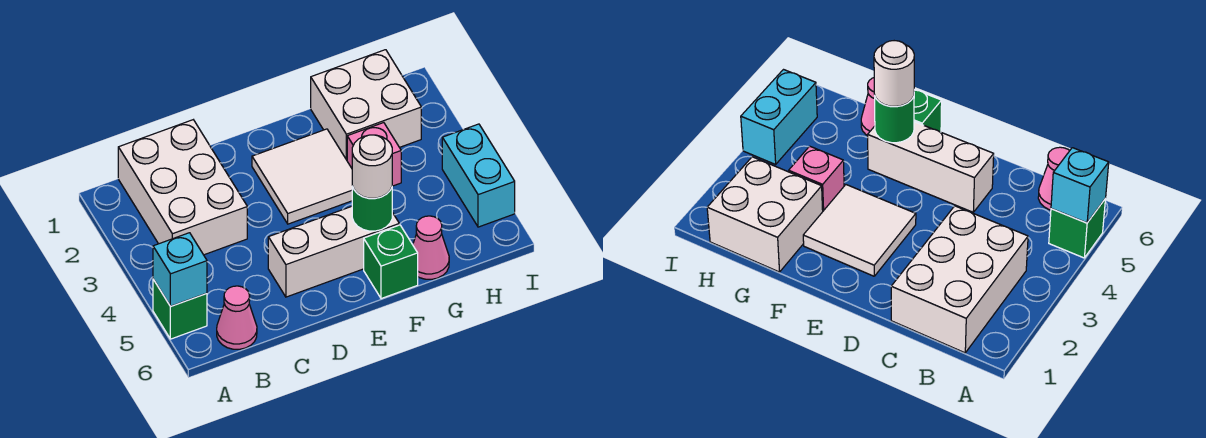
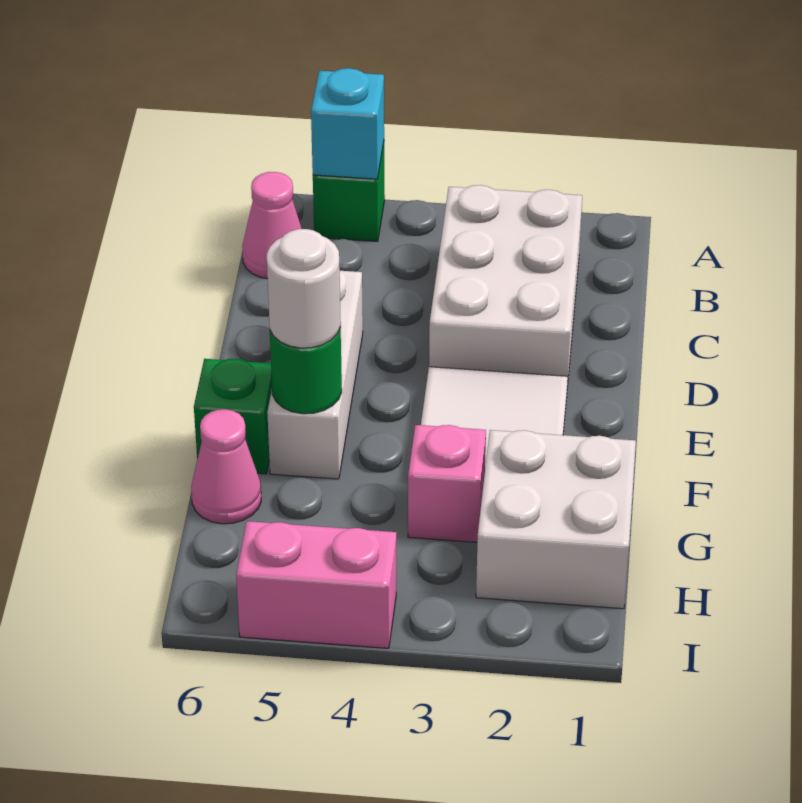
white 2x3 brick [118,120,247,255] -> white 2x3 brick turned to [429,185,582,387]
cyan 1x2 brick [442,124,515,227] -> pink 1x2 brick [236,521,396,648]

